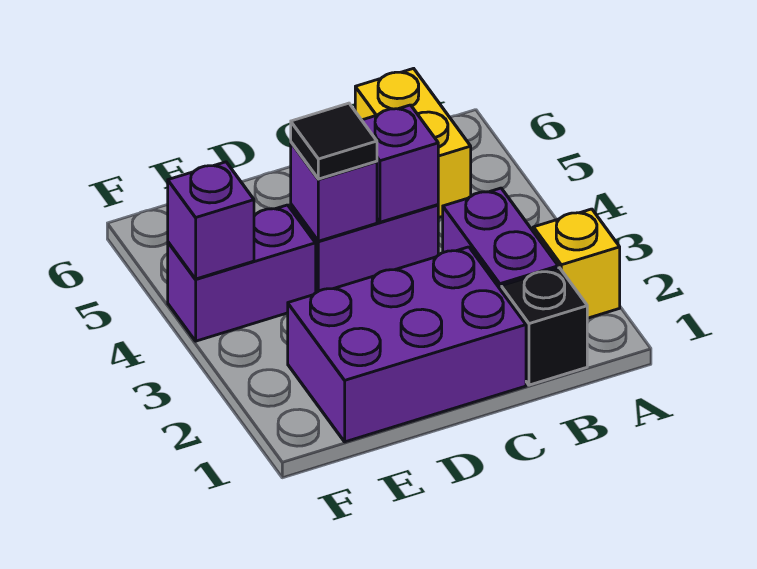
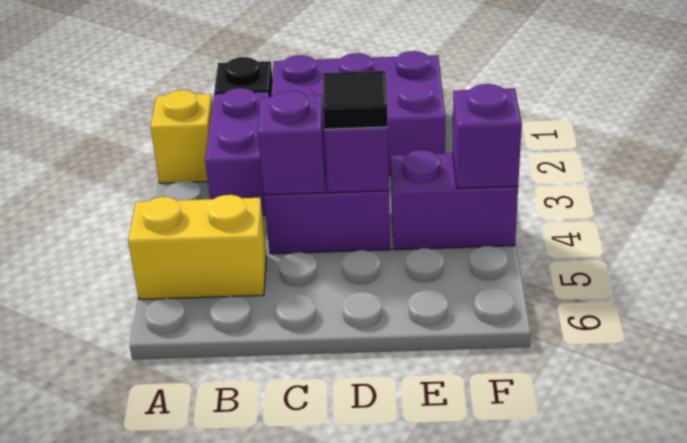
yellow 1x2 brick [355,68,471,218] -> yellow 1x2 brick turned to [128,195,267,299]

